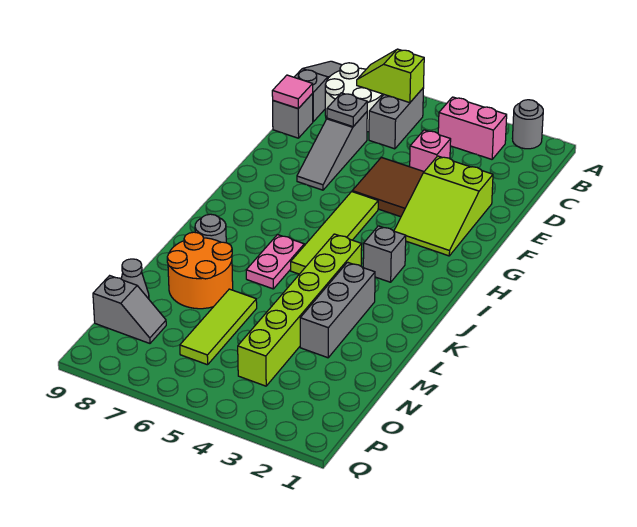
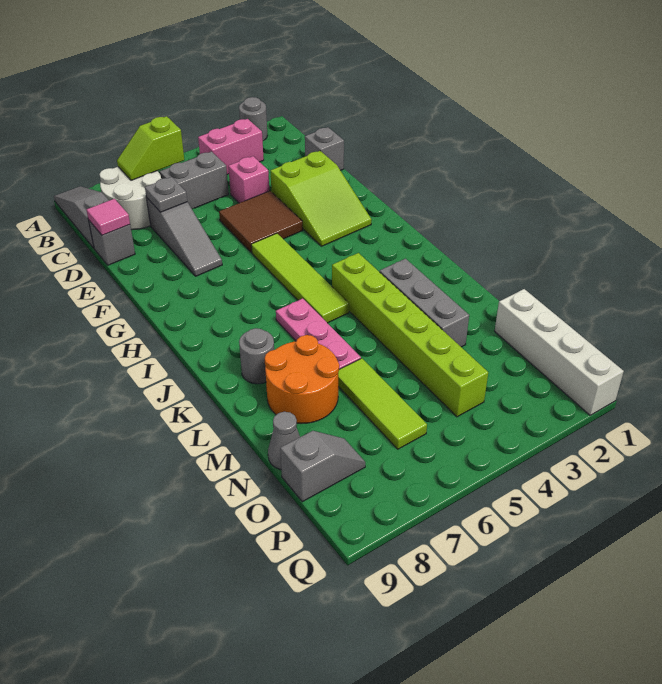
grey 1x2 brick [369,88,424,149] -> grey 1x2 brick turned to [160,152,229,209]
grey 1x1 brick [363,226,406,282] -> grey 1x1 brick moved to [305,127,344,170]
pink 1x2 plate [246,235,304,289] -> pink 1x3 plate [276,298,361,369]
none -> white 1x4 brick [495,289,624,415]

